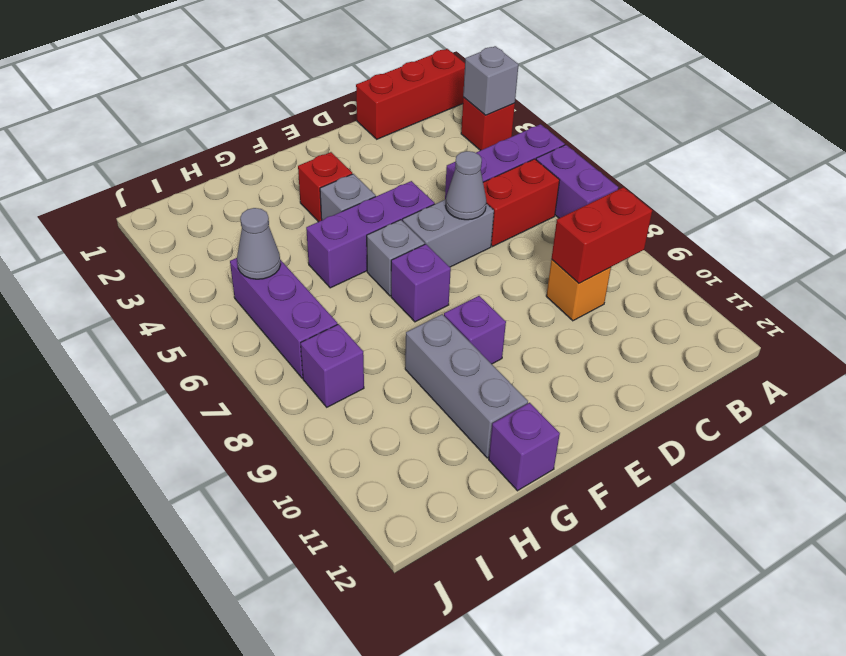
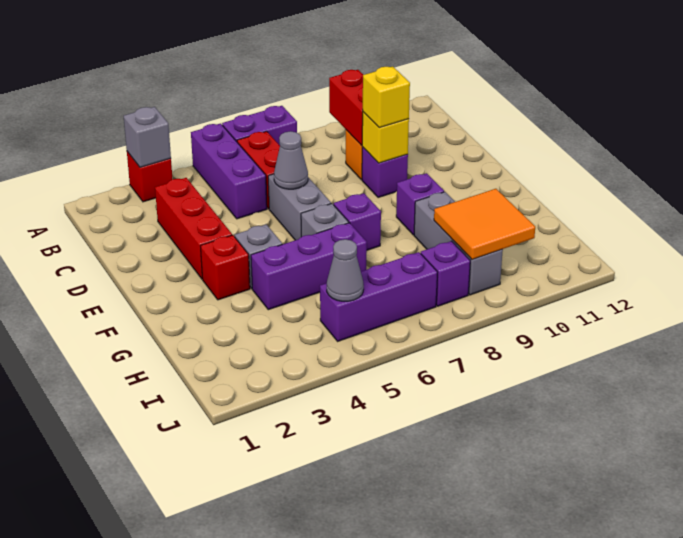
red 1x3 brick [356,49,465,139] -> red 1x3 brick moved to [155,178,232,279]
none -> yellow 1x1 brick [362,112,409,163]
none -> yellow 1x1 brick [363,67,410,128]
purple 1x3 brick [306,181,435,288] -> purple 1x3 brick turned to [251,223,367,310]
grey 1x3 brick [405,314,528,458] -> grey 1x3 brick turned to [414,192,503,295]
purple 1x1 brick [489,403,560,491] -> purple 1x1 brick moved to [362,147,408,198]
none -> orange 2x2 tile [434,189,535,260]

